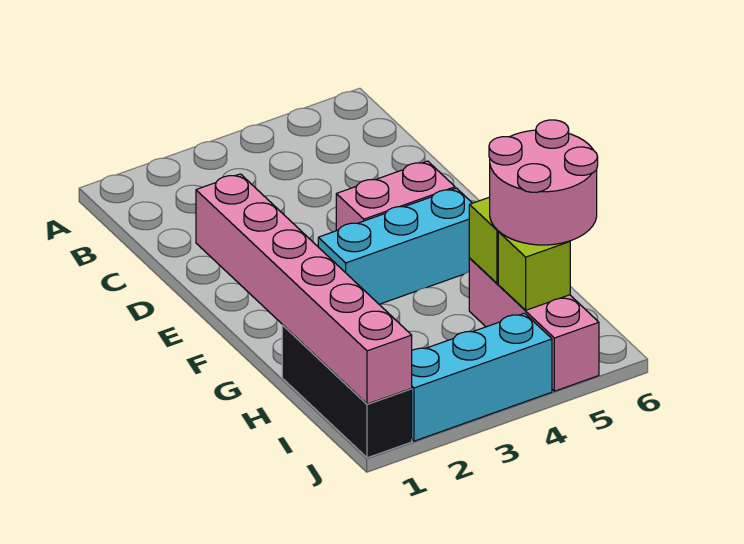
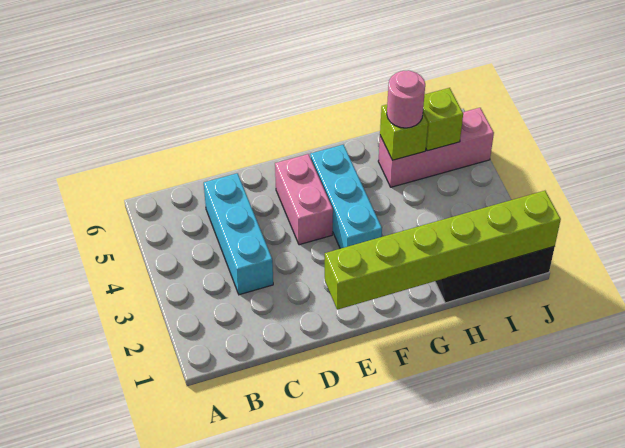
pink 1x6 brick [196,174,412,404] -> lime 1x6 brick [325,191,561,310]
pink 2x2 round brick [489,120,598,245] -> pink 1x1 round brick [387,70,425,128]
cyan 1x3 brick [411,313,552,441] -> cyan 1x3 brick moved to [204,173,273,295]

